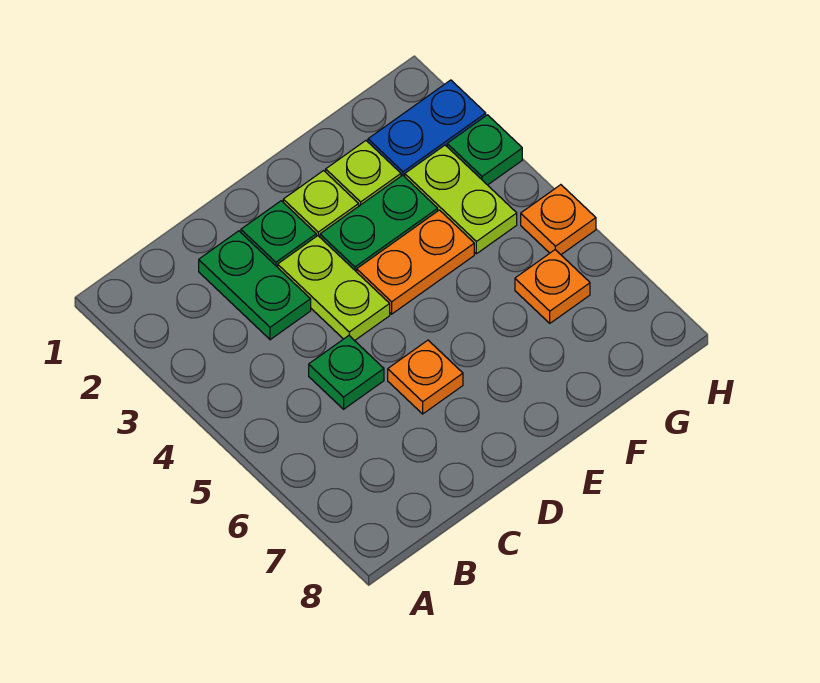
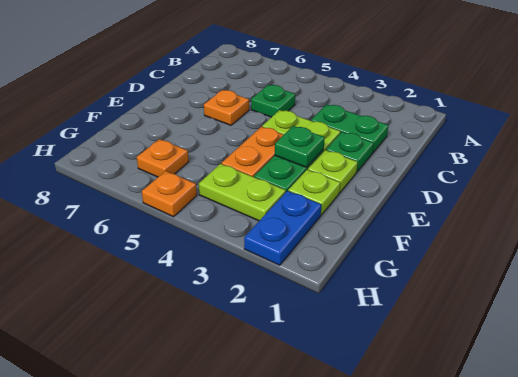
green 1x1 plate [447,115,522,185] -> green 1x1 plate moved to [275,126,325,167]

